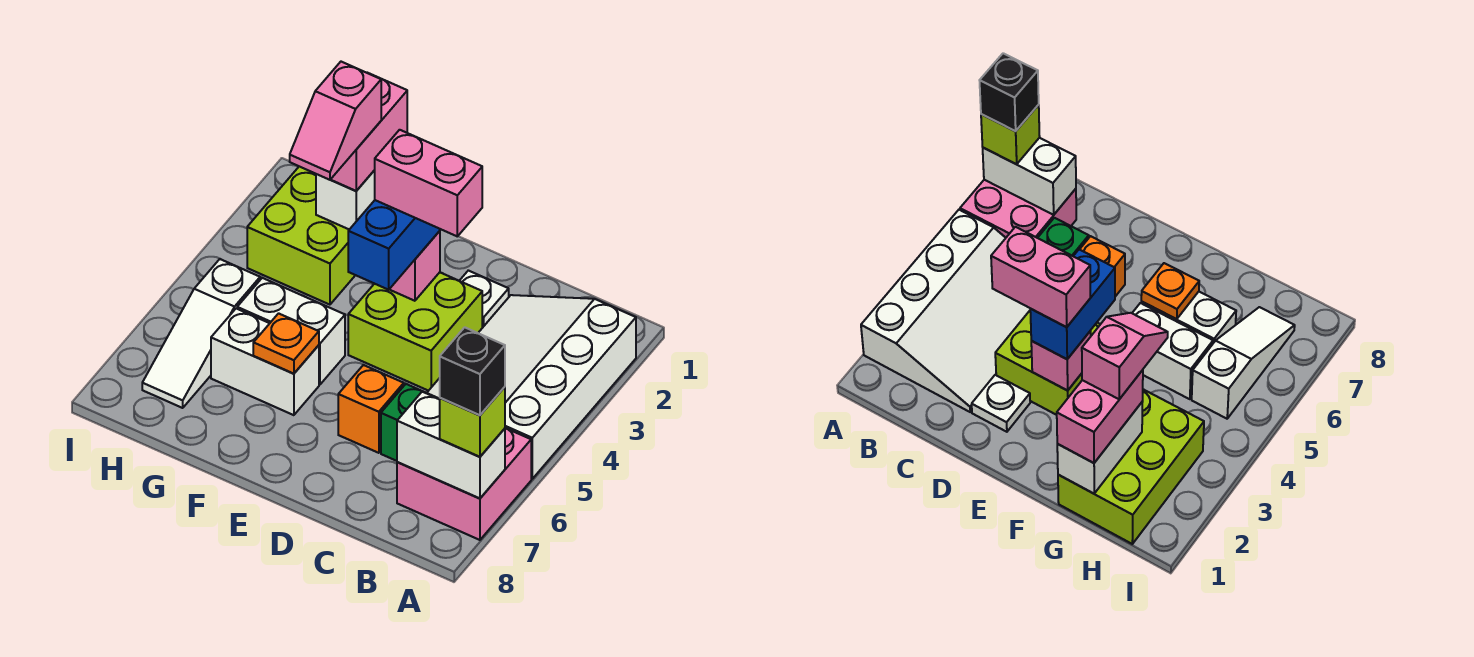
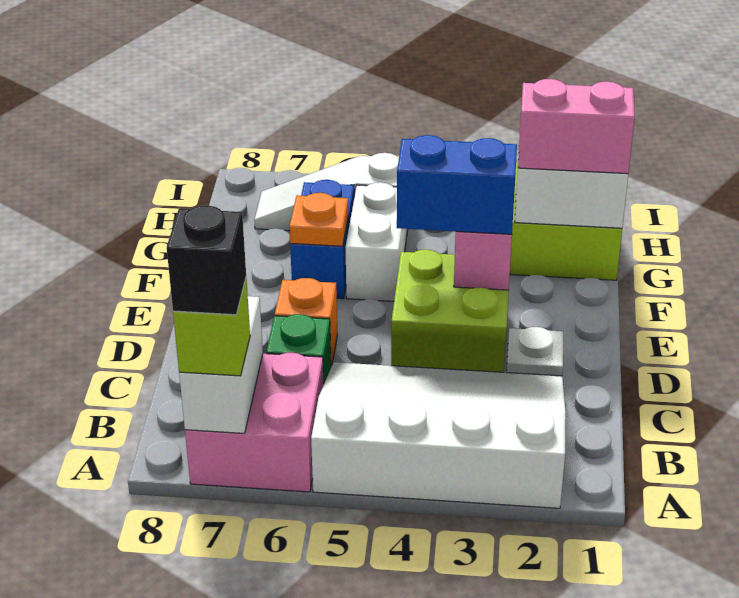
pink 1x2 brick [375,130,482,236] -> none
white 1x2 brick [211,309,319,415] -> blue 1x2 brick [290,180,354,299]
pink 1x2 slope [290,62,381,180] -> none

